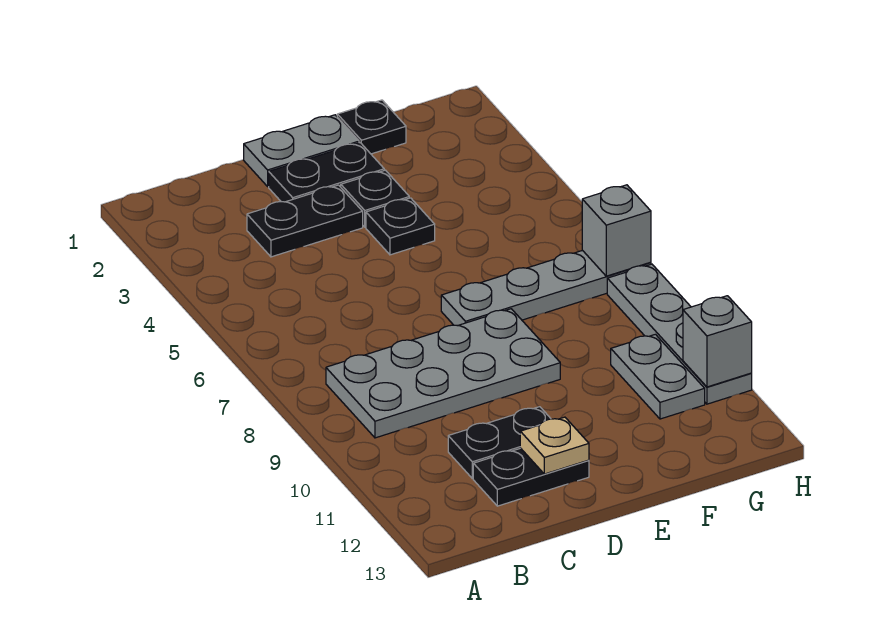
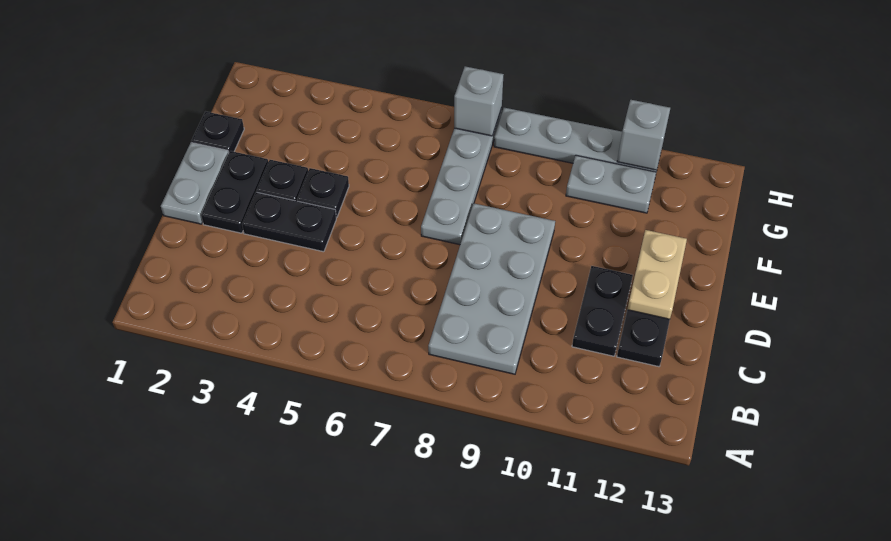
black 1x2 plate [247,185,363,257] -> black 1x2 plate turned to [242,192,336,252]
tan 1x1 plate [520,417,589,474] -> tan 1x2 plate [627,230,687,319]

